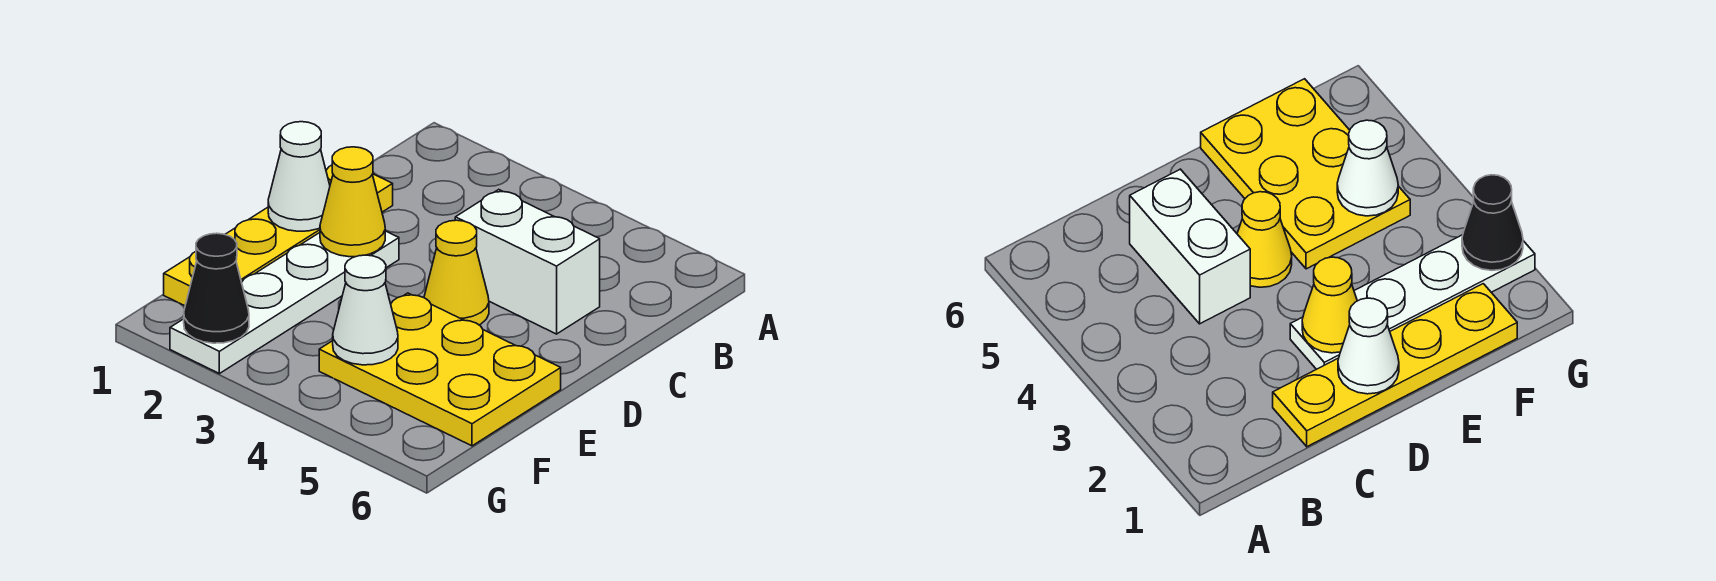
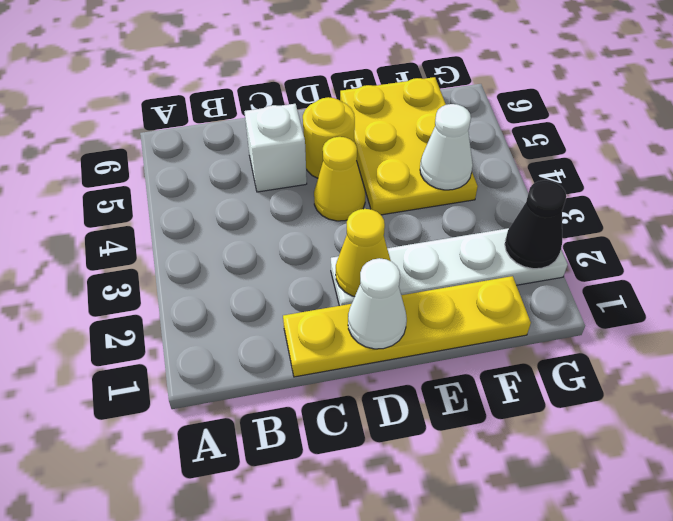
white 1x2 brick [455,190,600,334] -> white 1x1 brick [244,104,307,192]
none -> yellow 1x1 round brick [303,97,355,178]

